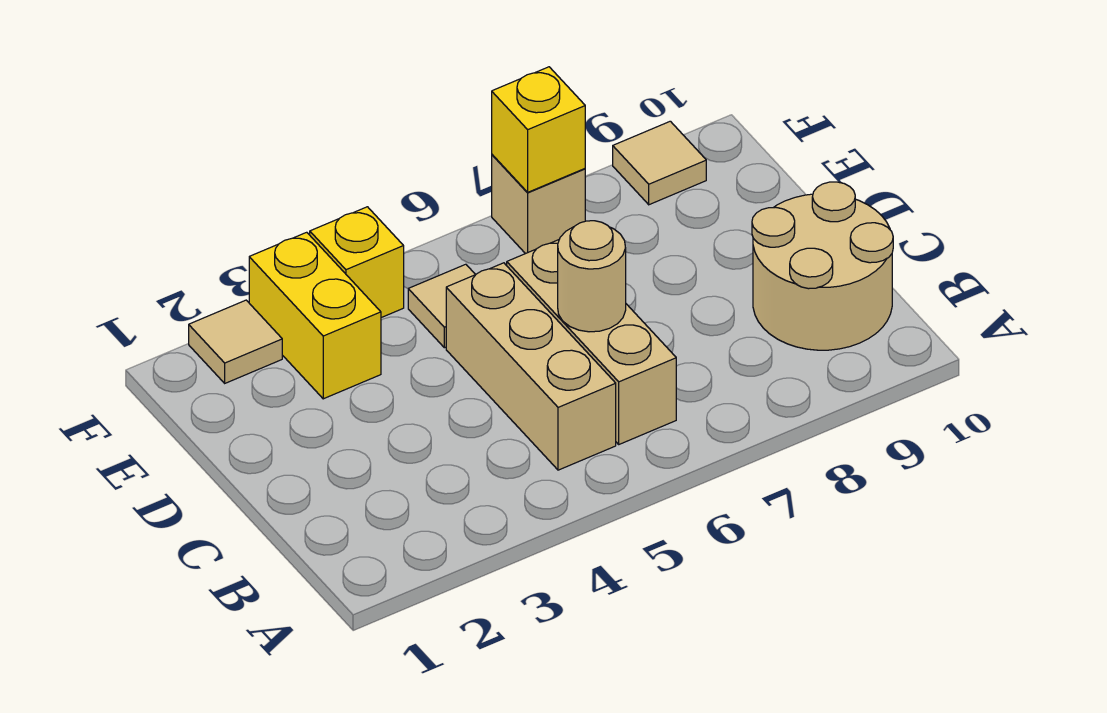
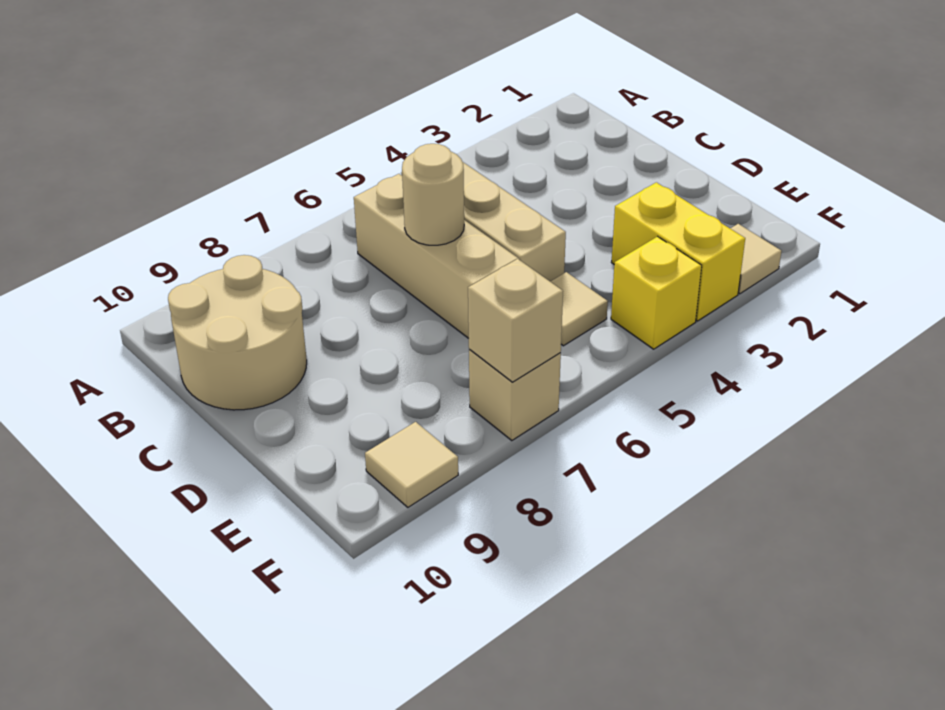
yellow 1x1 brick [492,67,585,192] -> tan 1x1 brick [468,259,563,382]

